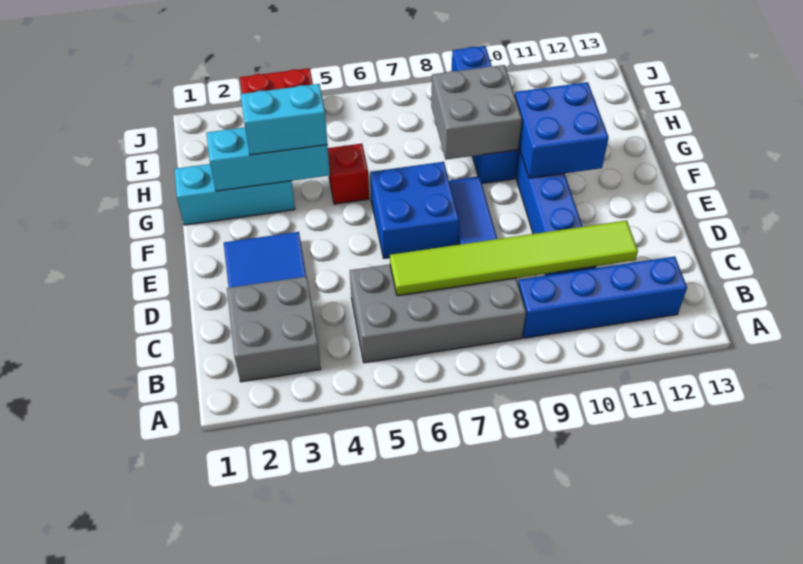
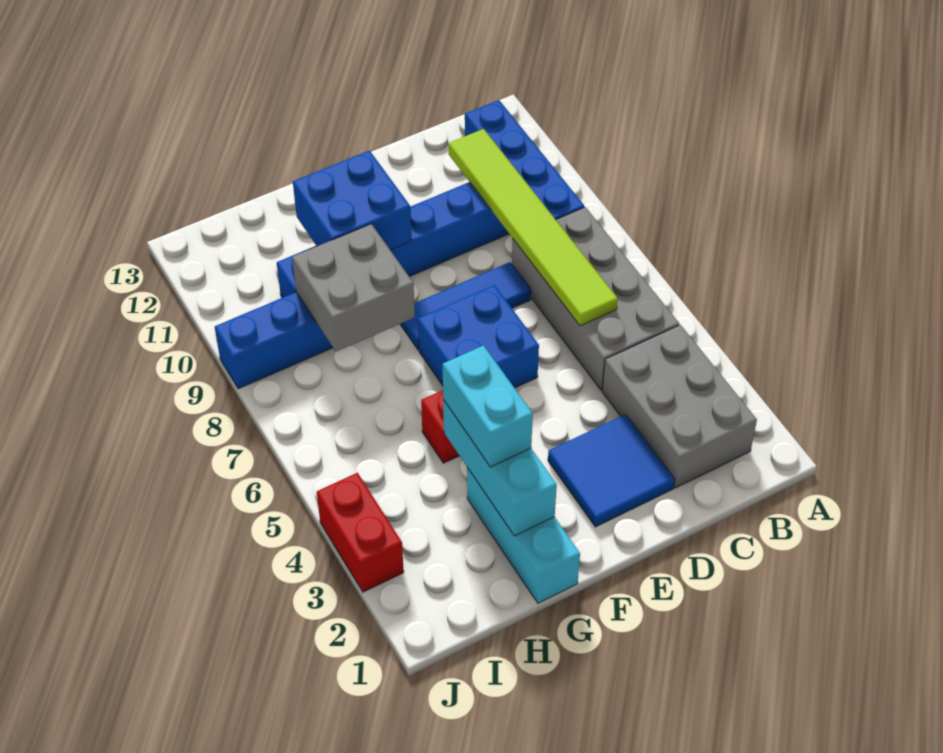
grey 2x2 brick [227,276,321,382] -> grey 2x3 brick [602,325,757,488]

